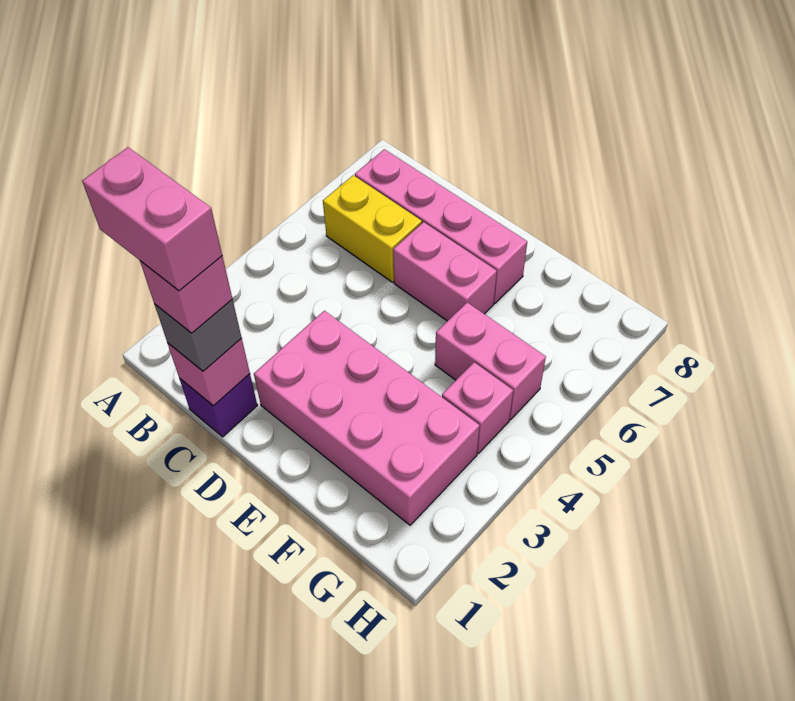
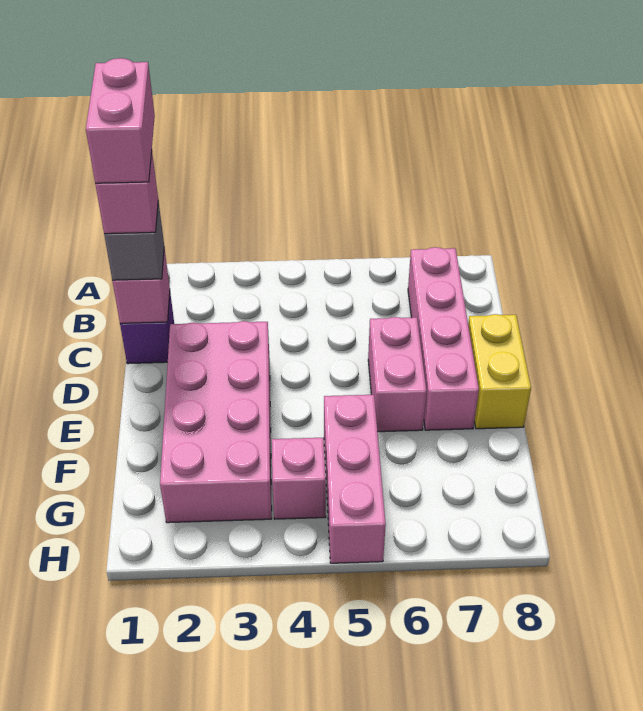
yellow 1x2 brick [323,175,422,282] -> yellow 1x2 brick moved to [468,314,531,429]
pink 1x2 brick [435,302,546,420] -> pink 1x3 brick [324,395,386,563]

